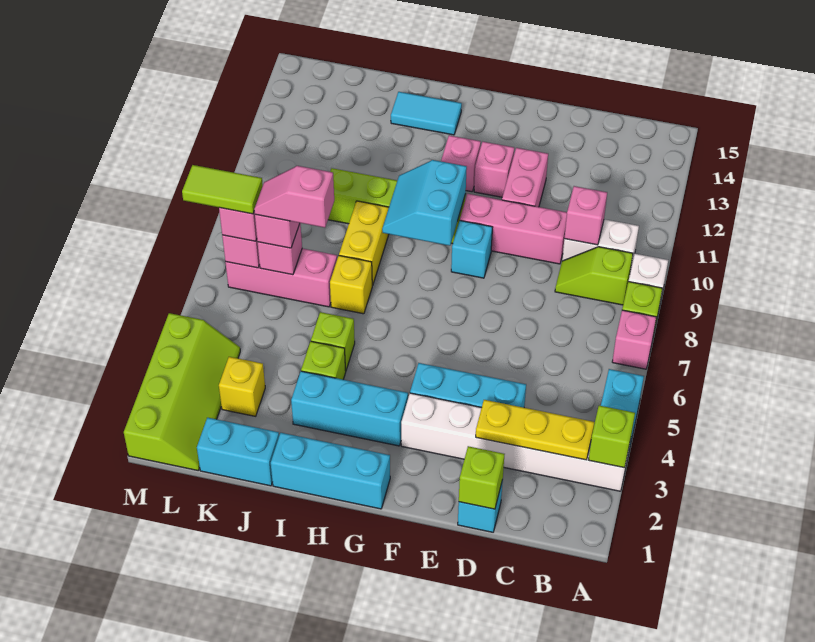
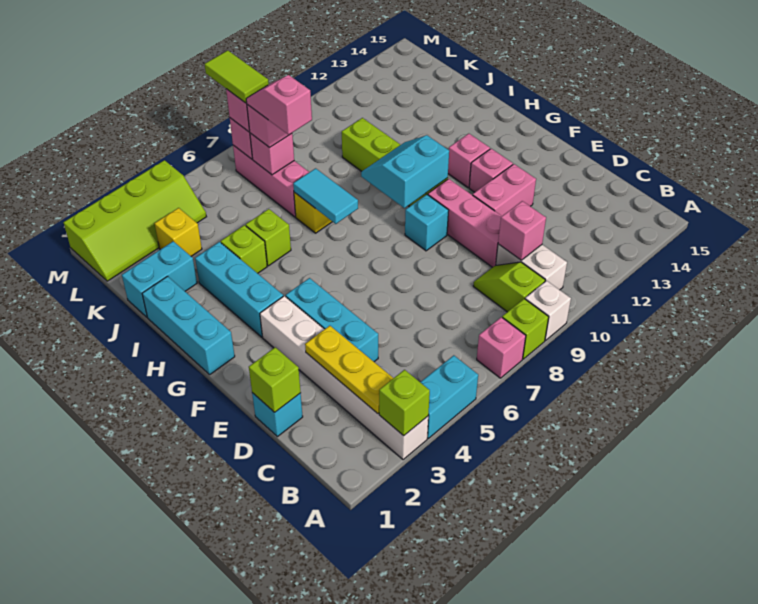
cyan 1x2 tile [391,92,462,135] -> cyan 1x2 tile moved to [293,168,358,224]
yellow 1x2 brick [339,201,389,285] -> none
cyan 1x2 brick [197,418,279,486] -> cyan 1x2 brick turned to [122,241,197,317]

